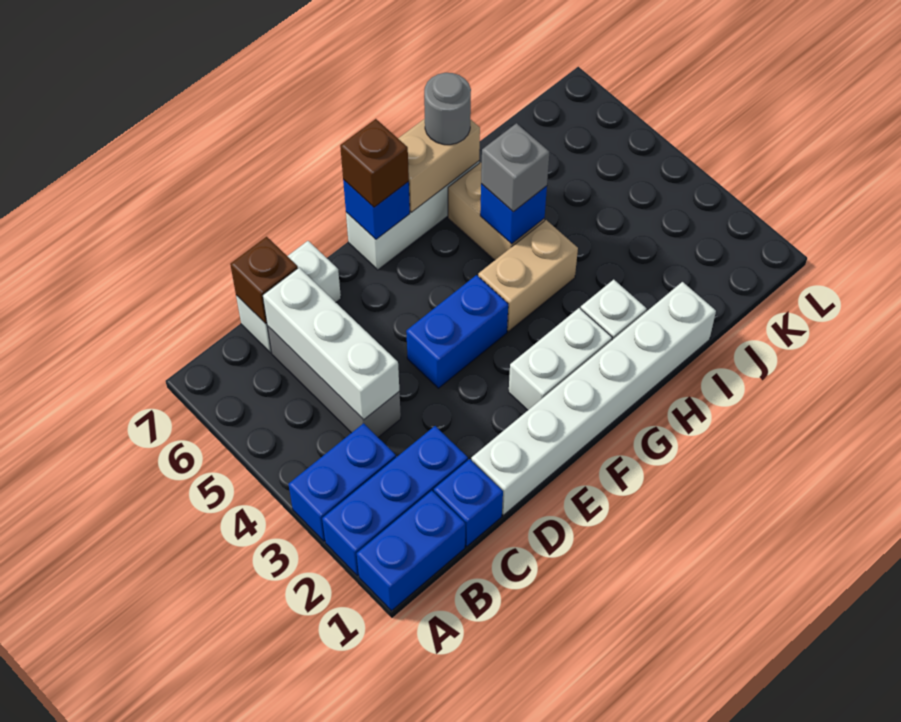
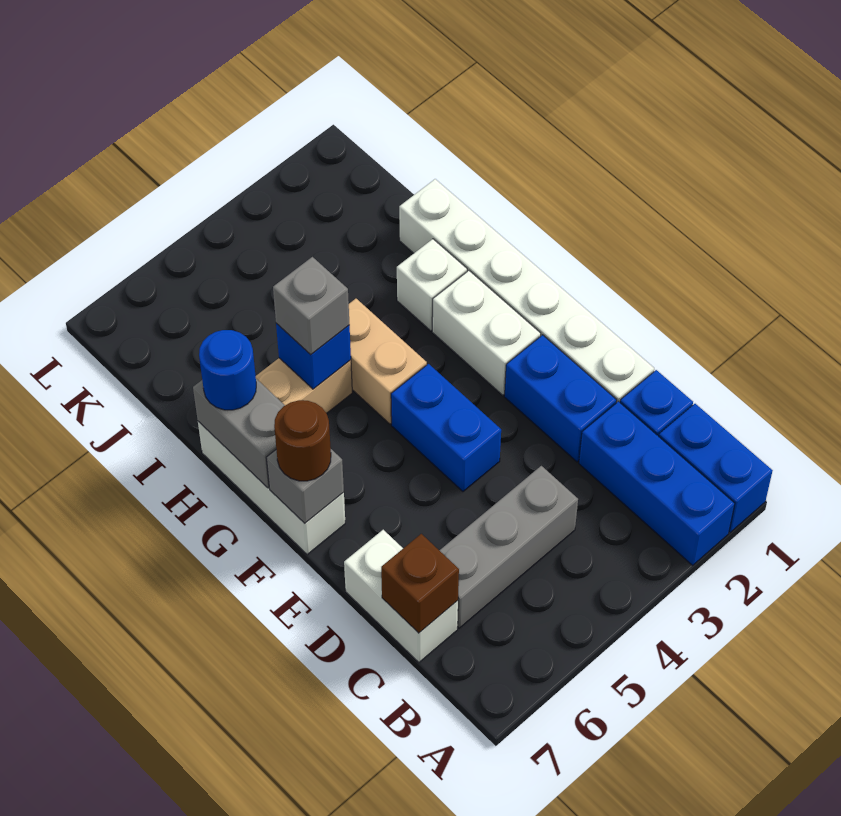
blue 1x2 brick [289,423,396,541] -> blue 1x2 brick moved to [505,335,617,462]
white 1x3 brick [263,268,399,420] -> none
blue 1x1 brick [343,180,410,239] -> grey 1x1 brick [266,449,344,523]
brown 1x1 brick [340,119,409,207] -> brown 1x1 round brick [274,400,331,481]
tan 1x2 brick [398,119,480,212] -> grey 1x2 brick [193,379,285,488]
grey 1x1 round brick [424,73,471,145] -> blue 1x1 round brick [199,330,256,410]

